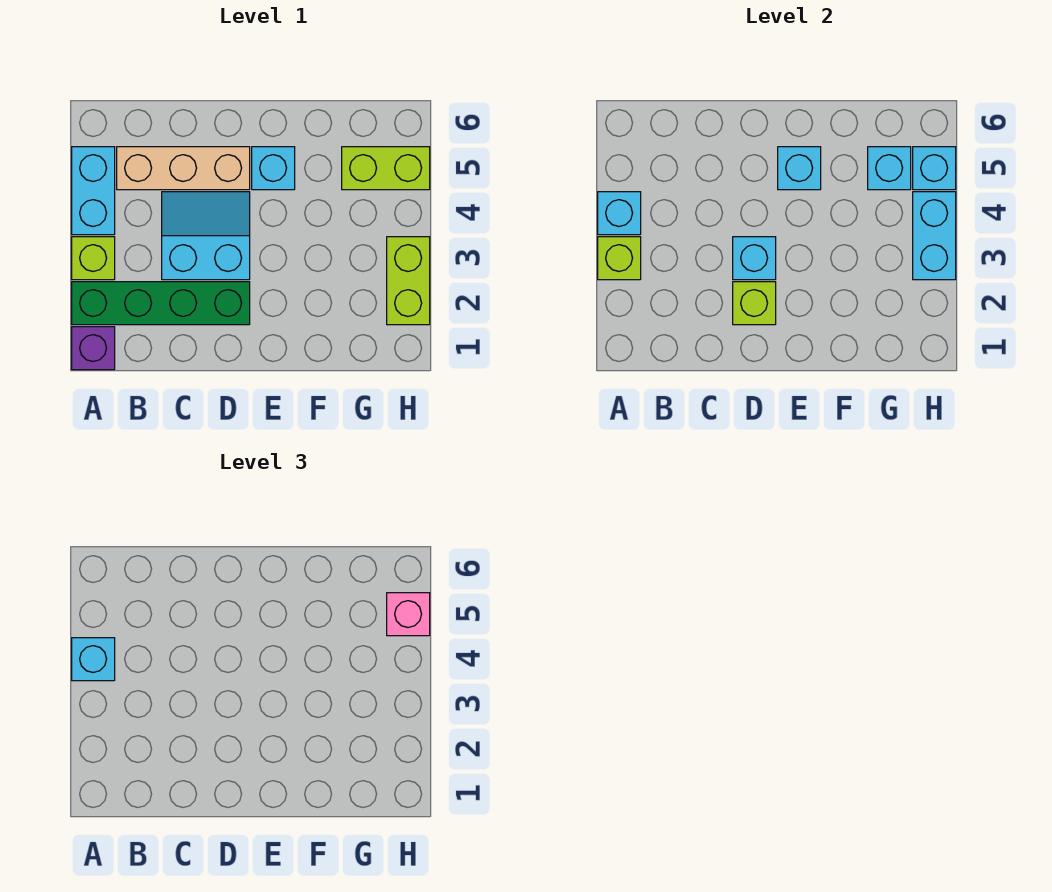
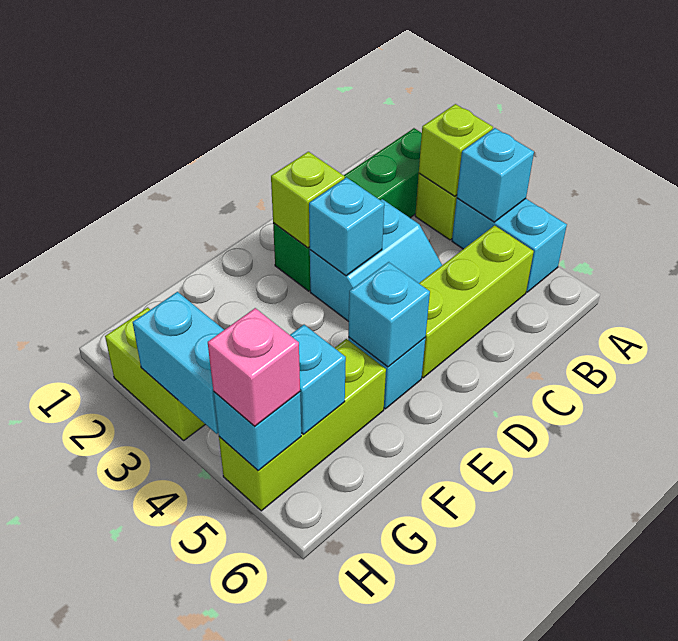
purple 1x1 brick [72,327,115,370] -> none
cyan 1x1 brick [72,638,115,681] -> none
tan 1x3 brick [117,147,250,190] -> lime 1x3 brick [419,225,534,378]
lime 1x2 brick [342,147,430,190] -> lime 1x3 brick [219,339,386,511]

